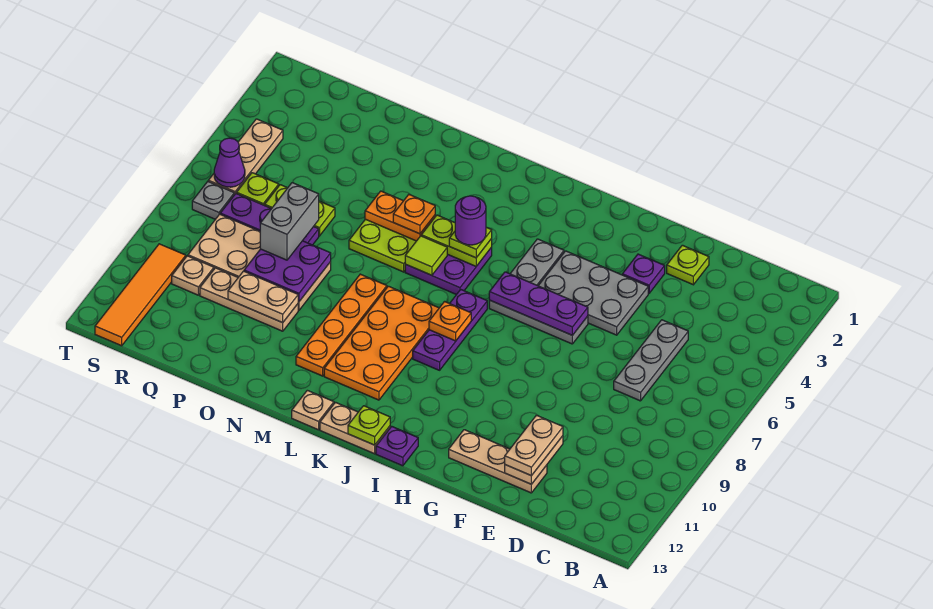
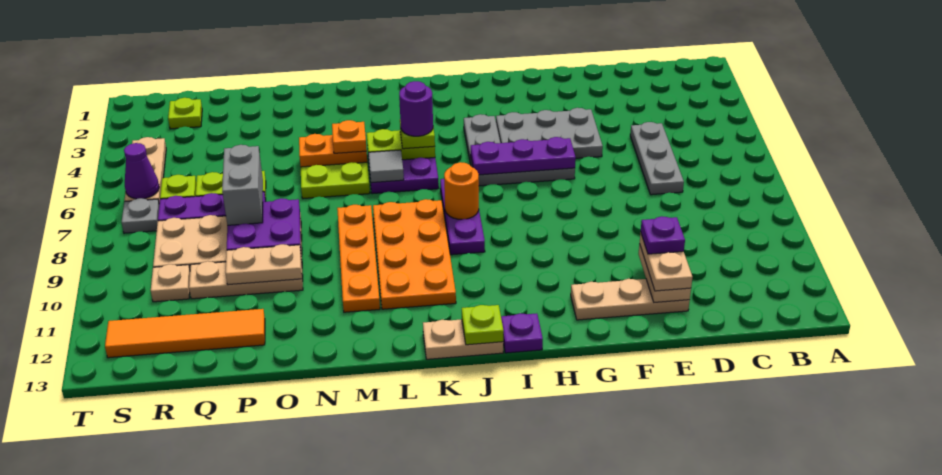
lime 1x1 plate [667,245,709,285] -> lime 1x1 plate moved to [168,98,202,129]
purple 1x1 plate [622,254,665,293] -> purple 1x1 plate moved to [641,216,685,254]
orange 1x1 plate [429,302,471,341] -> orange 1x1 round brick [444,162,479,219]
lime 1x1 tile [405,236,447,275] -> grey 1x1 tile [368,150,404,183]
tan 1x1 plate [292,390,334,430] -> none
orange 1x4 tile [95,244,186,346] -> orange 1x4 tile turned to [105,309,265,358]

